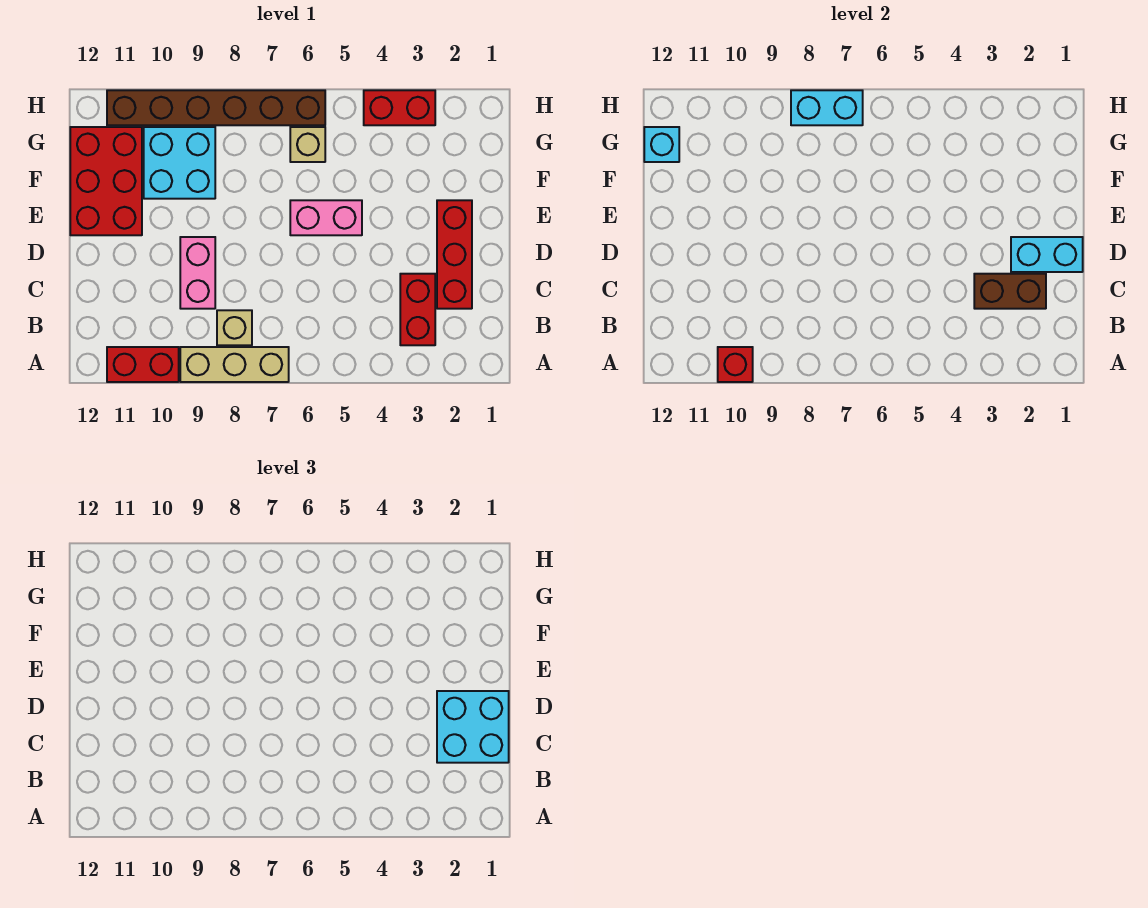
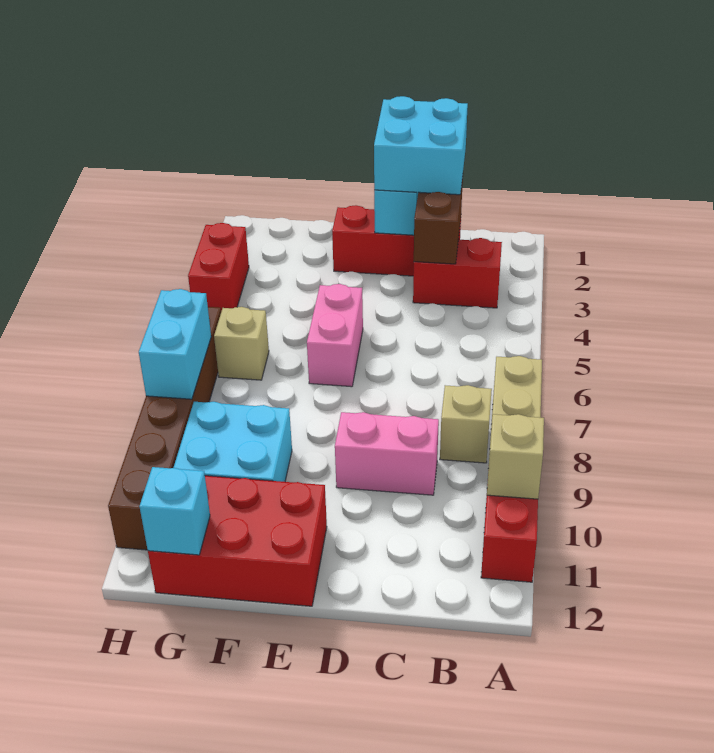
red 1x1 brick [718,347,753,382] -> tan 1x1 brick [487,414,544,499]

